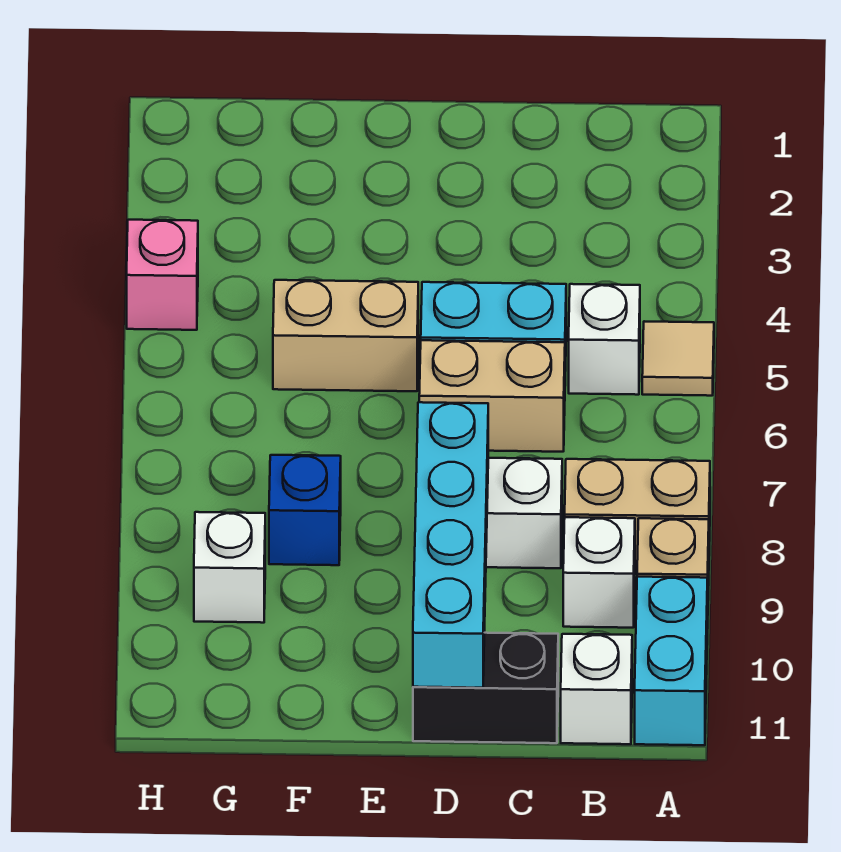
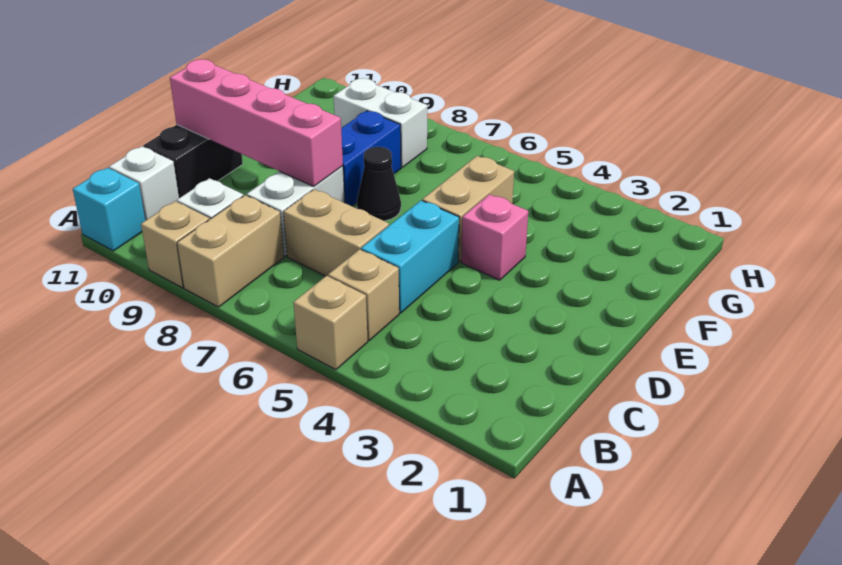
tan 1x1 tile [642,321,714,396] -> tan 1x1 brick [293,276,368,370]
cyan 1x2 brick [635,577,707,745] -> cyan 1x1 brick [73,168,145,251]
white 1x1 brick [569,284,640,395] -> tan 1x1 brick [328,249,399,341]
tan 1x2 brick [419,340,565,452] -> tan 1x2 brick turned to [283,189,389,276]
cyan 1x4 brick [413,402,488,688] -> pink 1x4 brick [170,59,343,186]
none -> black 1x1 cone [357,147,401,221]
blue 1x1 brick [269,455,341,565] -> blue 1x2 brick [341,111,401,206]
white 1x1 brick [194,512,265,623] -> white 1x2 brick [333,78,427,168]
pink 1x1 brick [127,220,198,330] -> pink 1x1 brick moved to [461,194,528,280]

